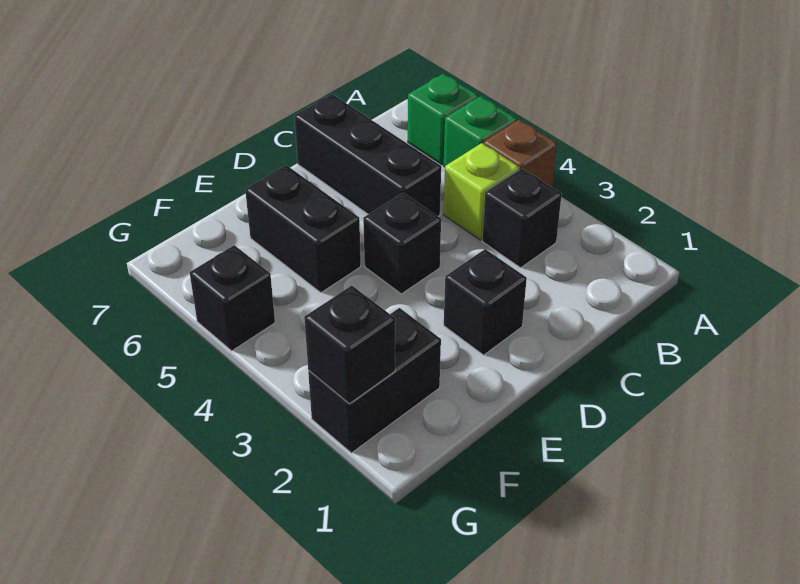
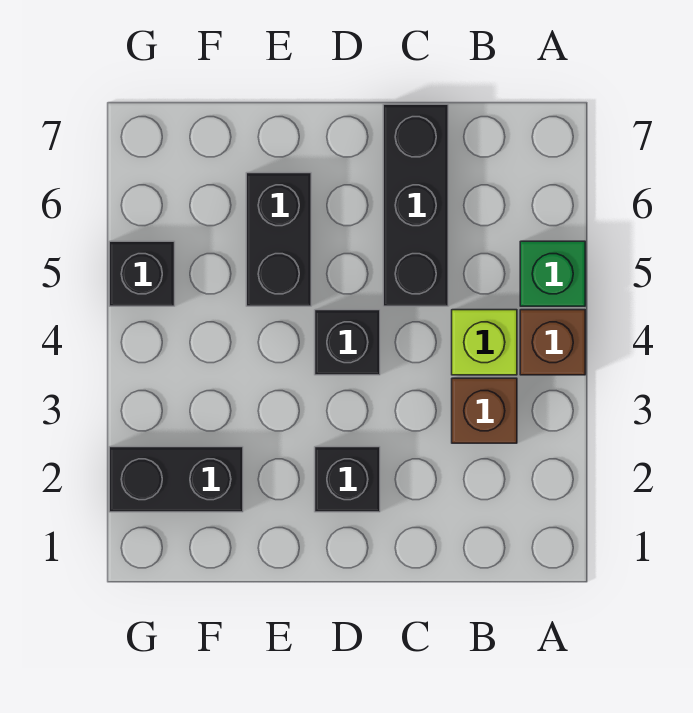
green 1x1 brick [408,74,478,165] -> none
black 1x1 brick [482,169,562,268] -> brown 1x1 brick [452,378,517,443]
black 1x1 brick [304,285,395,404] -> none

